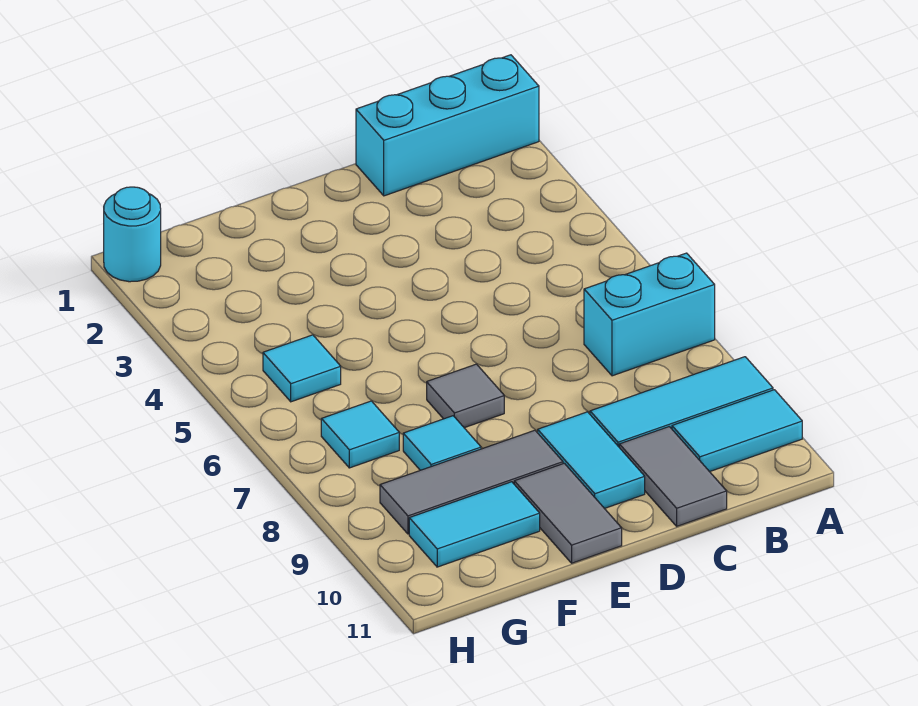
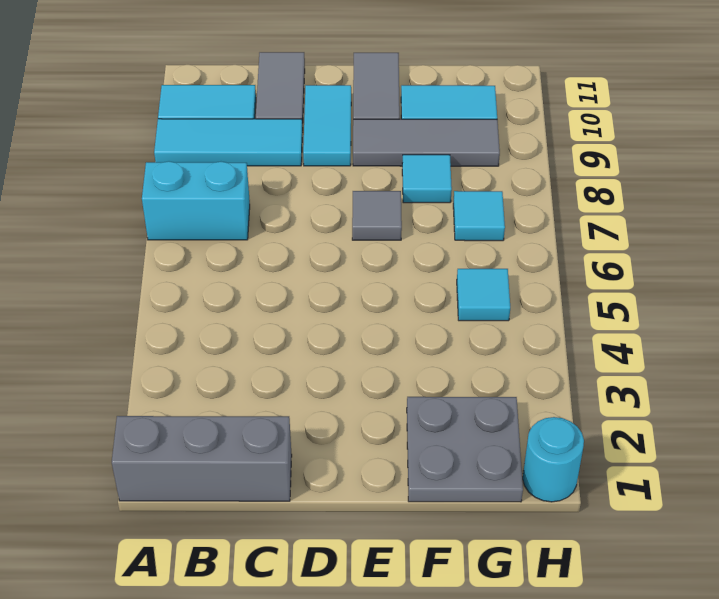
cyan 1x3 brick [356,55,539,196] -> grey 1x3 brick [112,416,292,501]
none -> grey 2x2 plate [407,397,523,502]

